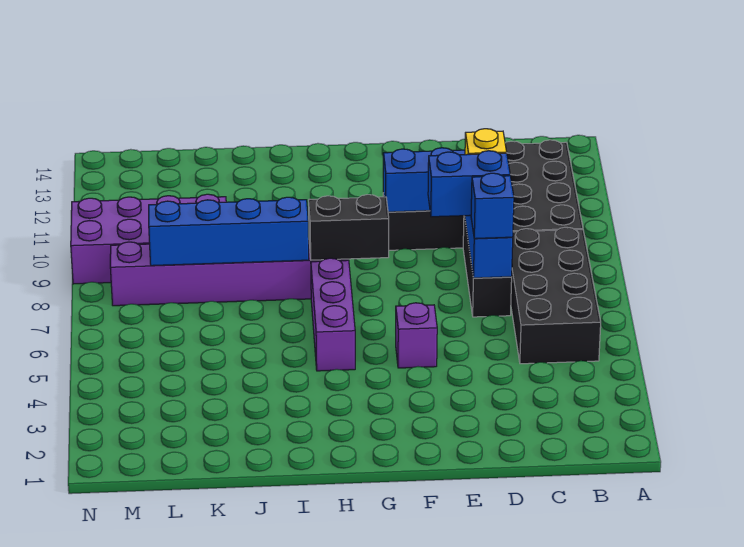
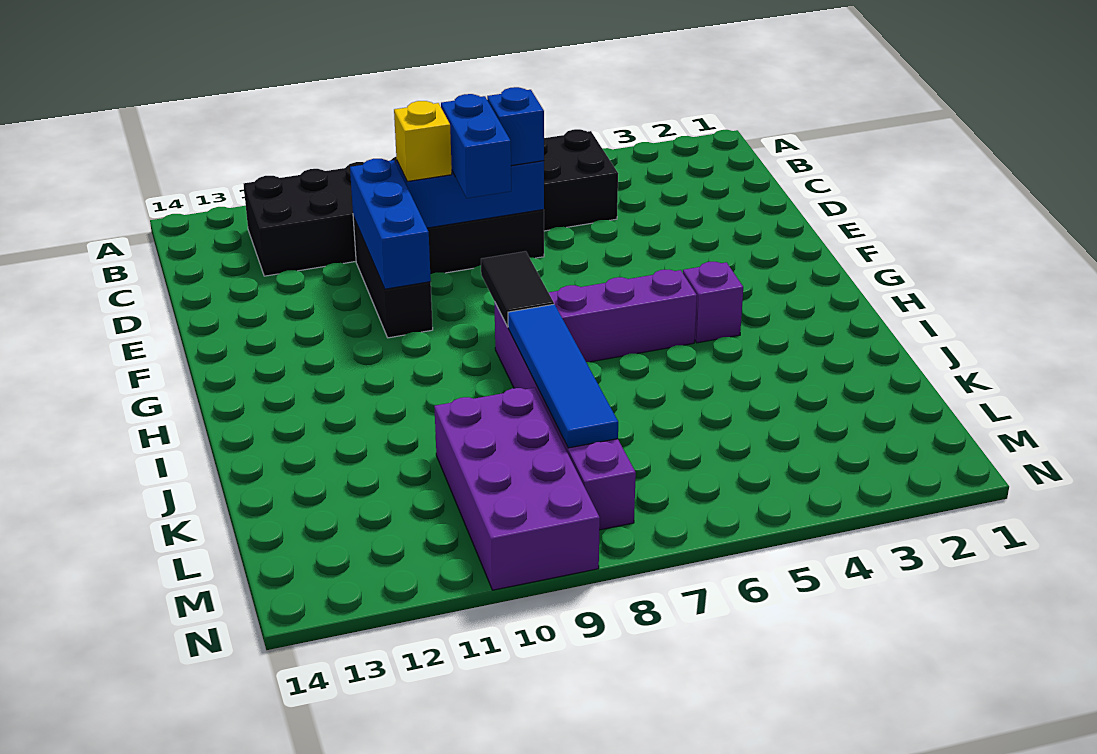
purple 1x1 brick [396,303,437,368] -> purple 1x1 brick moved to [683,262,743,343]
black 1x2 brick [309,195,389,260] -> black 1x2 tile [481,251,554,327]
blue 1x4 brick [149,197,309,266] -> blue 1x4 tile [508,304,618,448]

